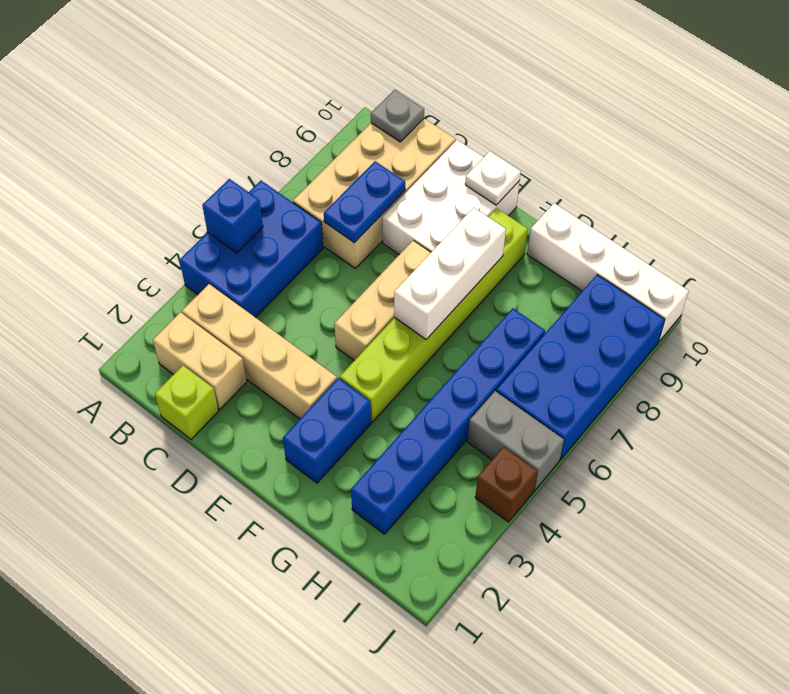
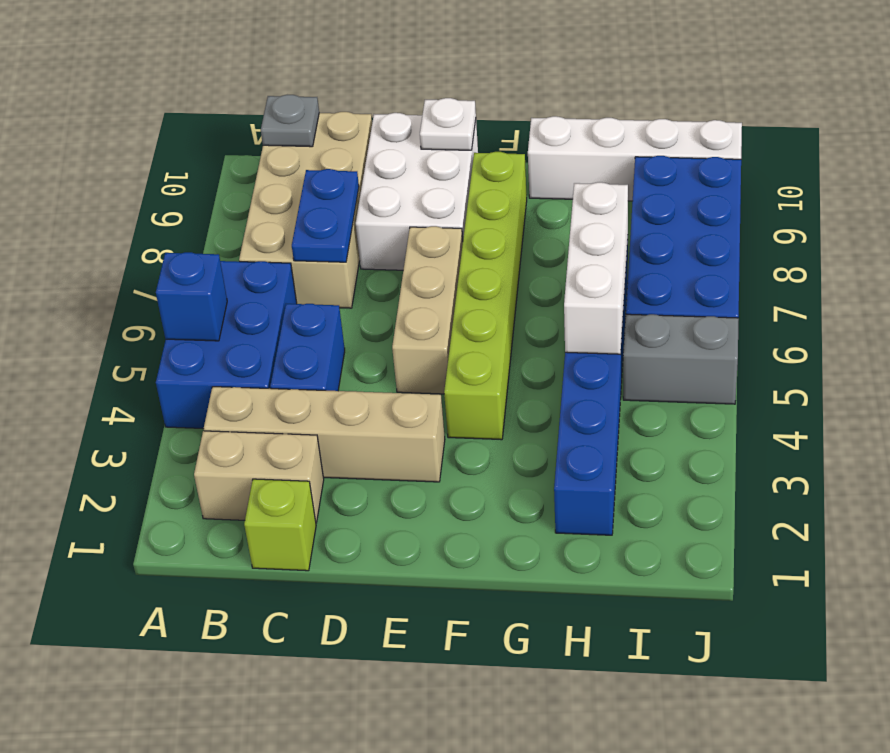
blue 1x2 brick [283,378,371,483] -> blue 1x2 brick moved to [270,304,345,391]
white 1x3 brick [394,208,506,339] -> white 1x3 brick moved to [564,182,628,354]
brown 1x1 brick [475,447,537,522] -> none

